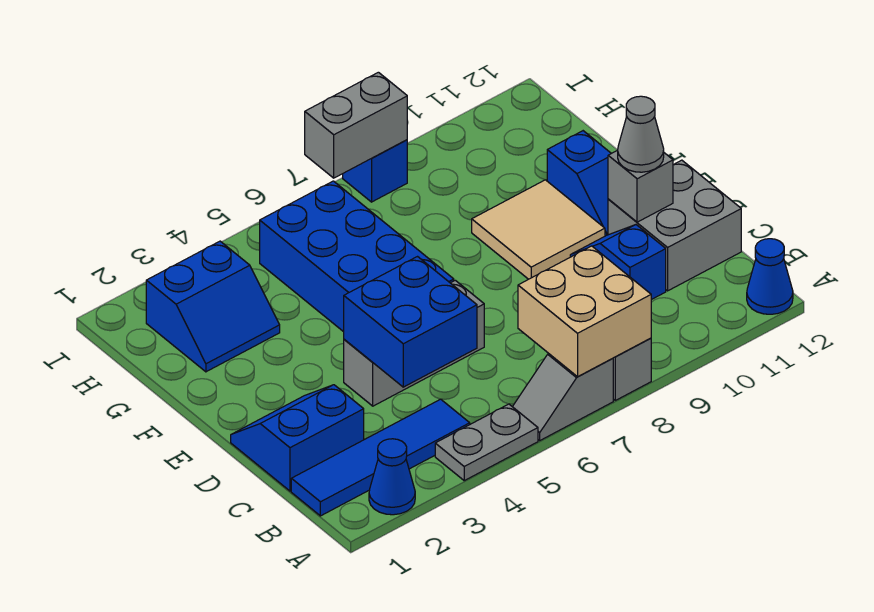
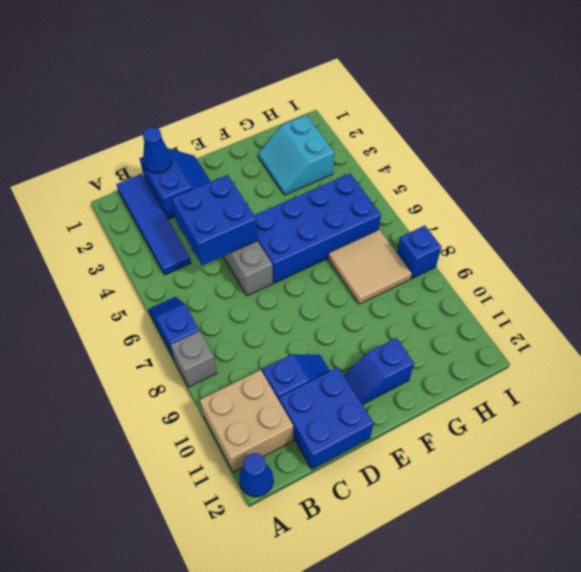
blue 1x1 cone [369,439,415,515] -> blue 1x1 cone moved to [143,127,172,173]
grey 1x2 plate [435,404,538,481] -> none
grey 1x2 slope [513,354,613,440] -> blue 1x2 slope [149,297,199,360]
tan 2x2 brick [518,246,651,377] -> tan 2x2 brick moved to [200,370,293,472]
grey 2x2 brick [608,160,741,291] -> blue 2x2 brick [279,367,374,469]
grey 1x1 brick [608,150,673,222] -> none
grey 1x1 cone [618,96,664,172] -> none
tan 2x2 tile [472,180,605,279] -> tan 2x2 tile moved to [328,230,412,304]
blue 2x2 slope [146,241,280,372] -> cyan 2x2 slope [258,115,334,195]
grey 1x2 brick [305,72,407,178] -> none

